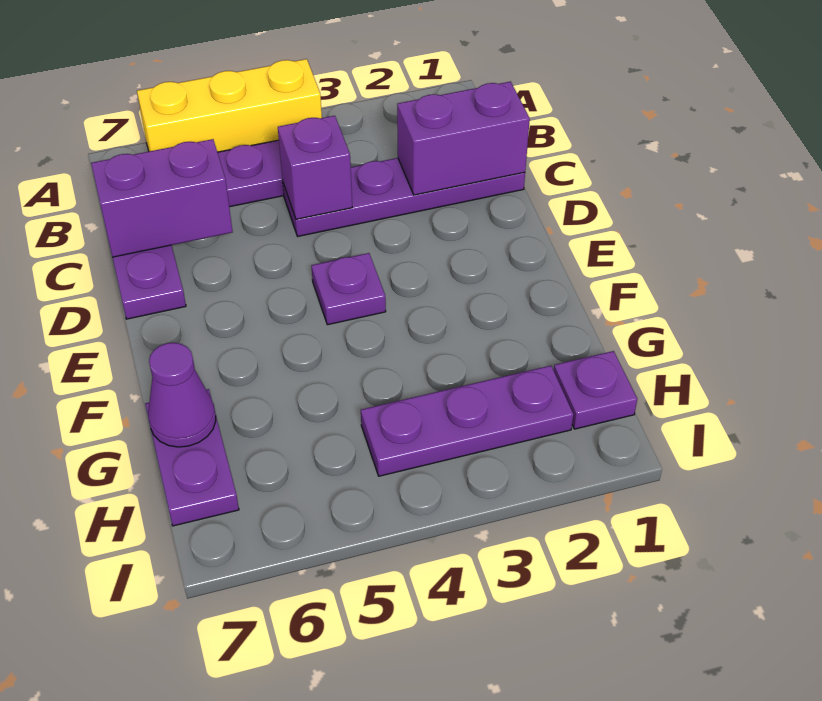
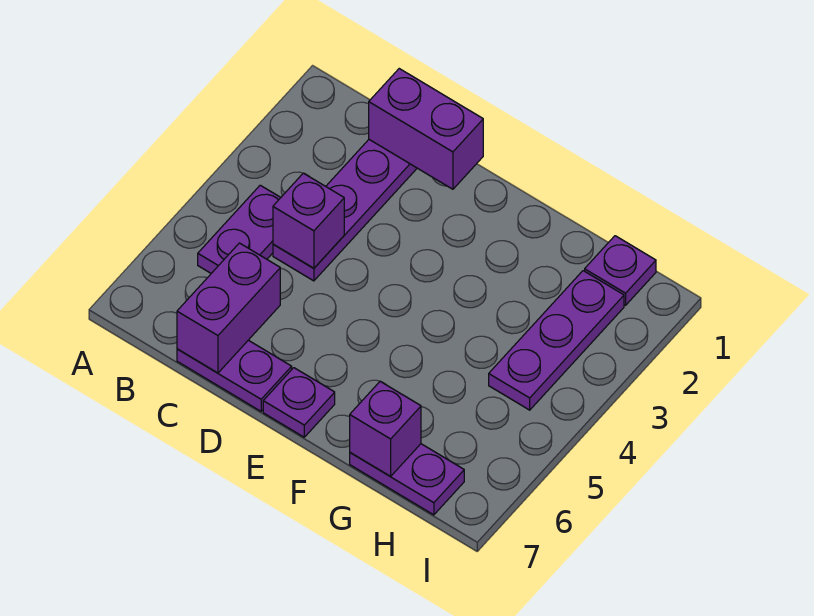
yellow 1x3 brick [137,59,322,152] -> none
purple 1x2 brick [397,82,530,195] -> purple 1x2 brick turned to [369,69,483,189]
purple 1x1 plate [311,253,386,325] -> purple 1x1 plate moved to [263,368,335,437]
purple 1x1 cone [148,343,216,447] -> purple 1x1 brick [350,381,421,476]

